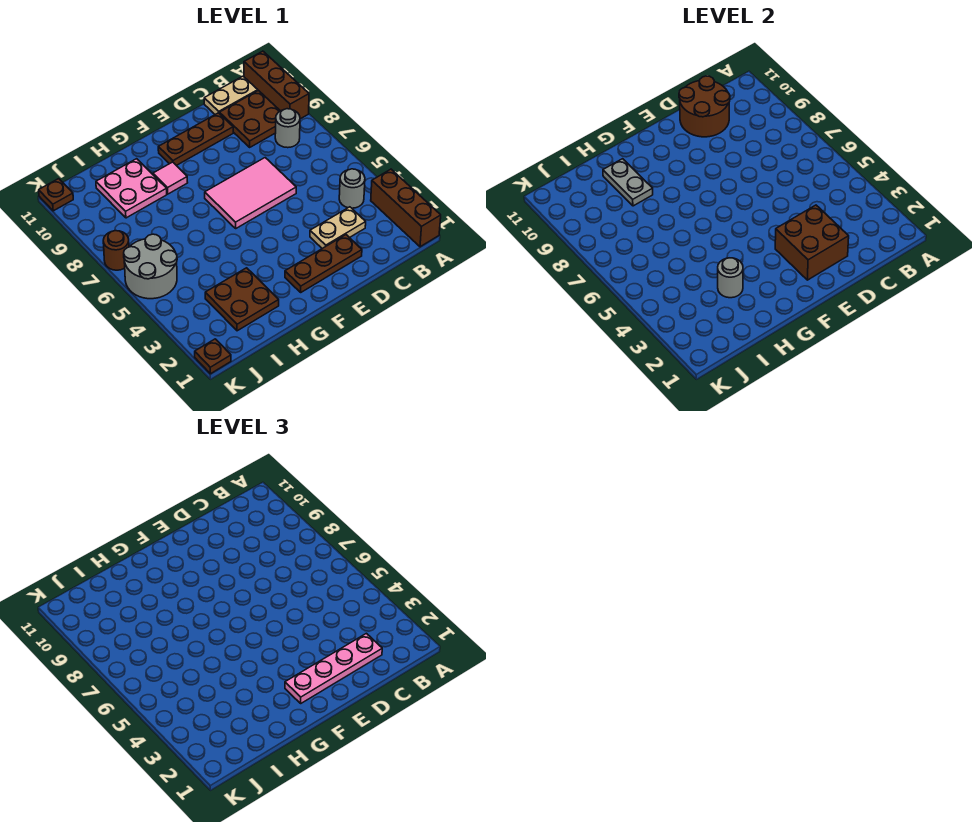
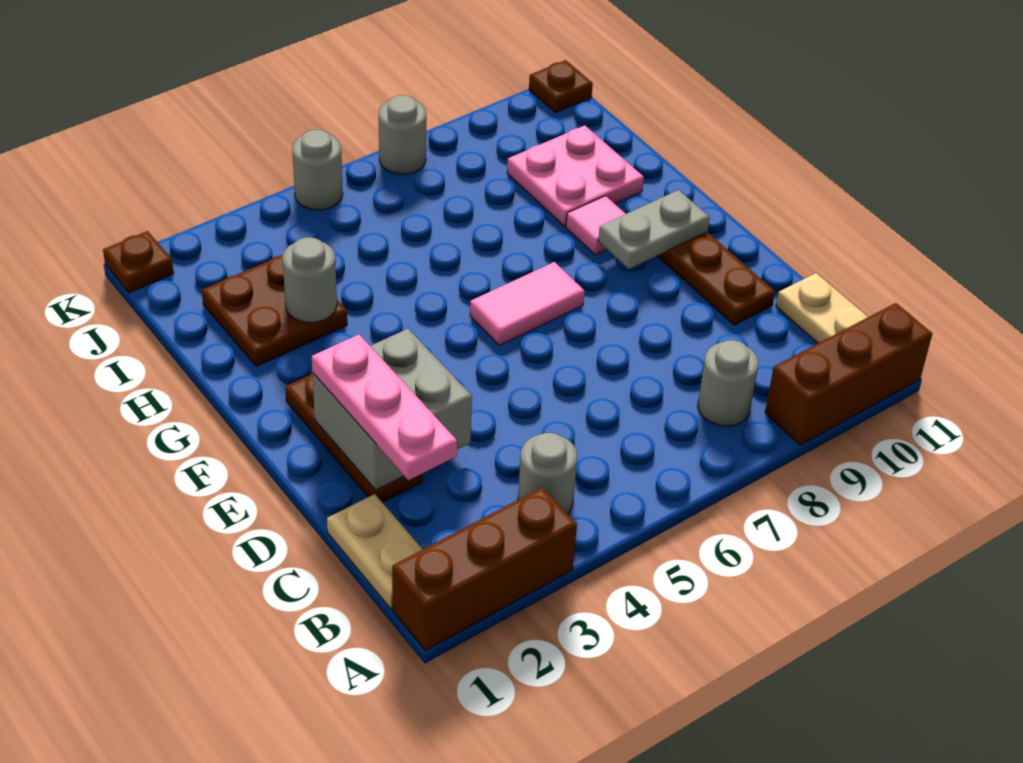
brown 2x2 plate [219,91,280,147] -> none
pink 1x4 plate [285,633,382,703] -> pink 1x3 plate [312,335,457,480]
tan 1x2 plate [310,207,366,248] -> tan 1x2 plate moved to [327,494,423,609]
brown 2x2 round brick [679,76,730,137] -> none
brown 2x2 brick [775,205,849,280] -> grey 2x2 brick [312,329,472,490]
pink 2x3 tile [205,158,296,228] -> pink 1x2 tile [470,262,585,345]
grey 1x2 plate [603,159,653,206] -> grey 1x2 plate moved to [598,190,710,269]
grey 2x2 round brick [124,234,177,299] -> grey 1x1 round brick [292,130,343,210]
brown 1x1 round brick [103,231,129,270] -> grey 1x1 round brick [379,95,426,174]

